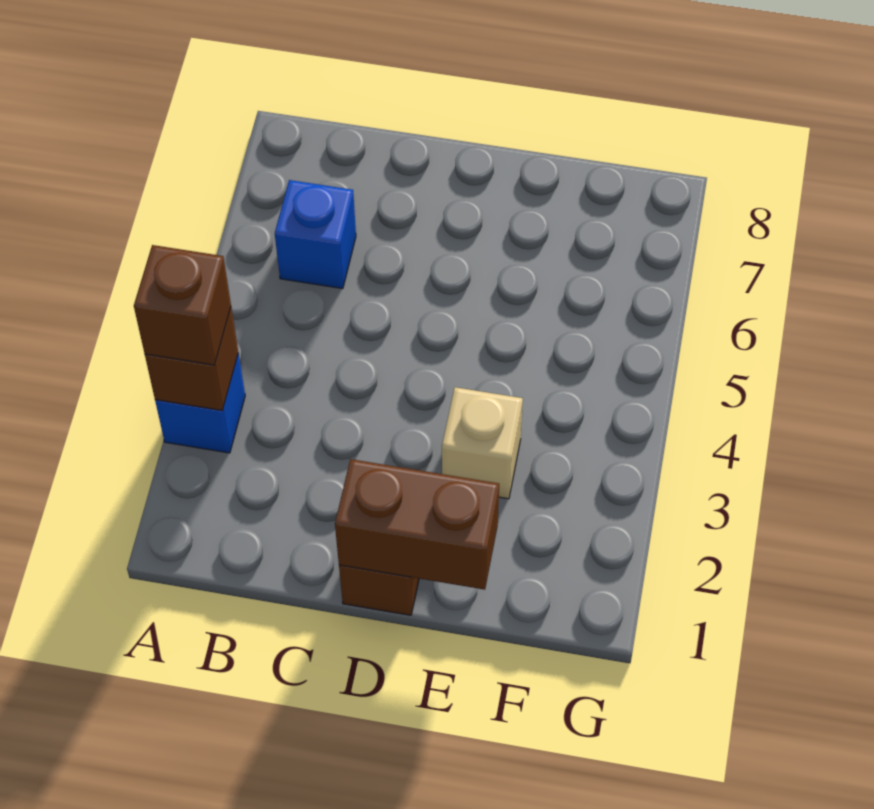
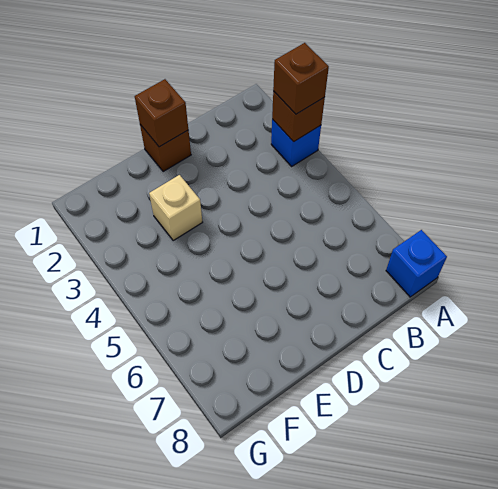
blue 1x1 brick [275,180,356,289] -> blue 1x1 brick moved to [386,230,447,297]
brown 1x2 brick [335,459,499,590] -> brown 1x1 brick [135,79,188,147]

